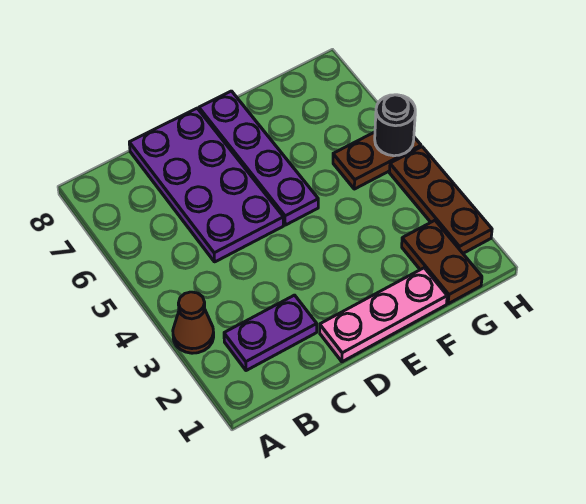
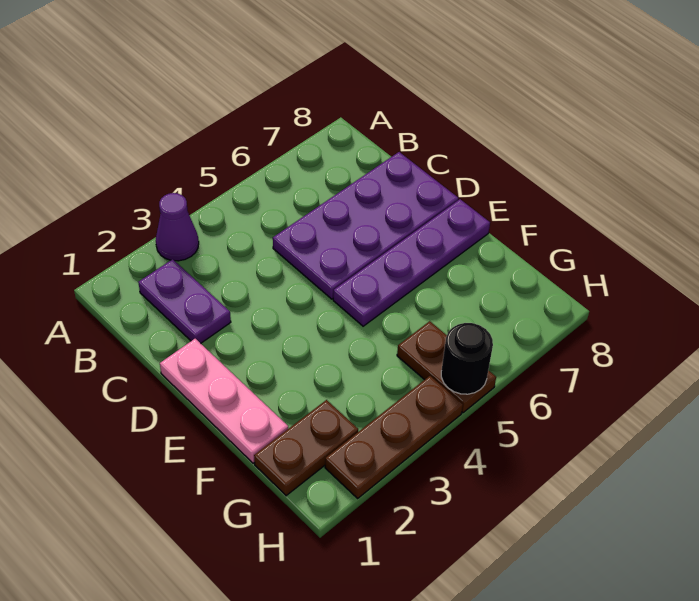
brown 1x1 cone [173,292,214,353] -> purple 1x1 cone [156,193,199,261]

